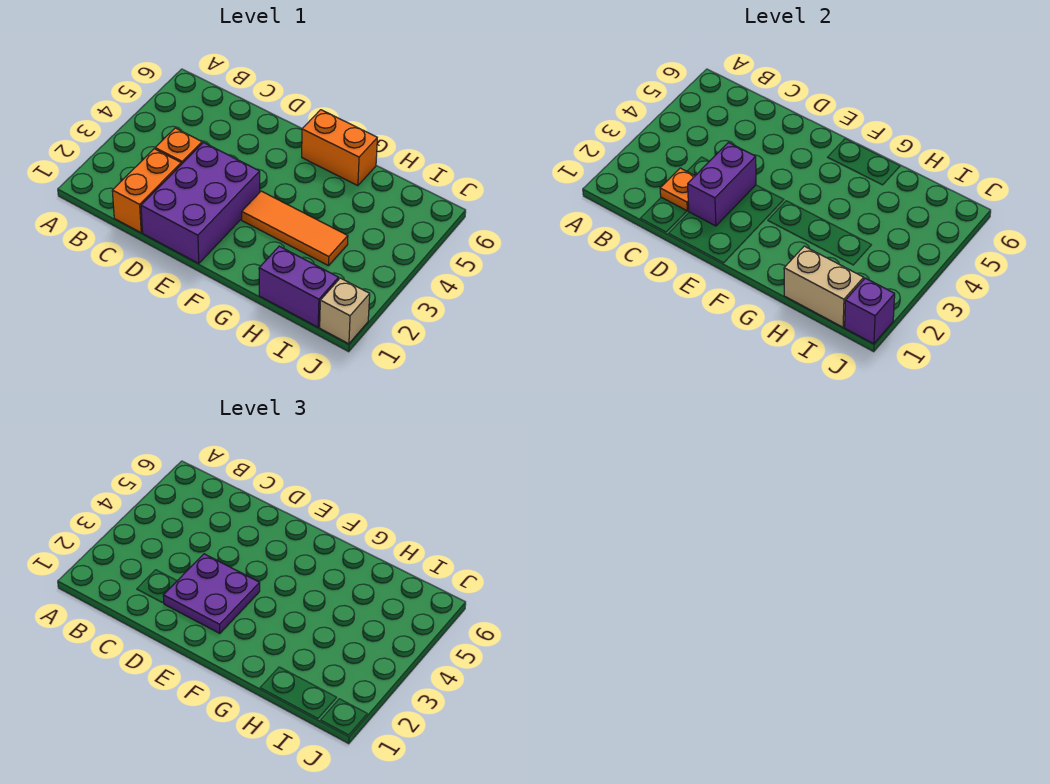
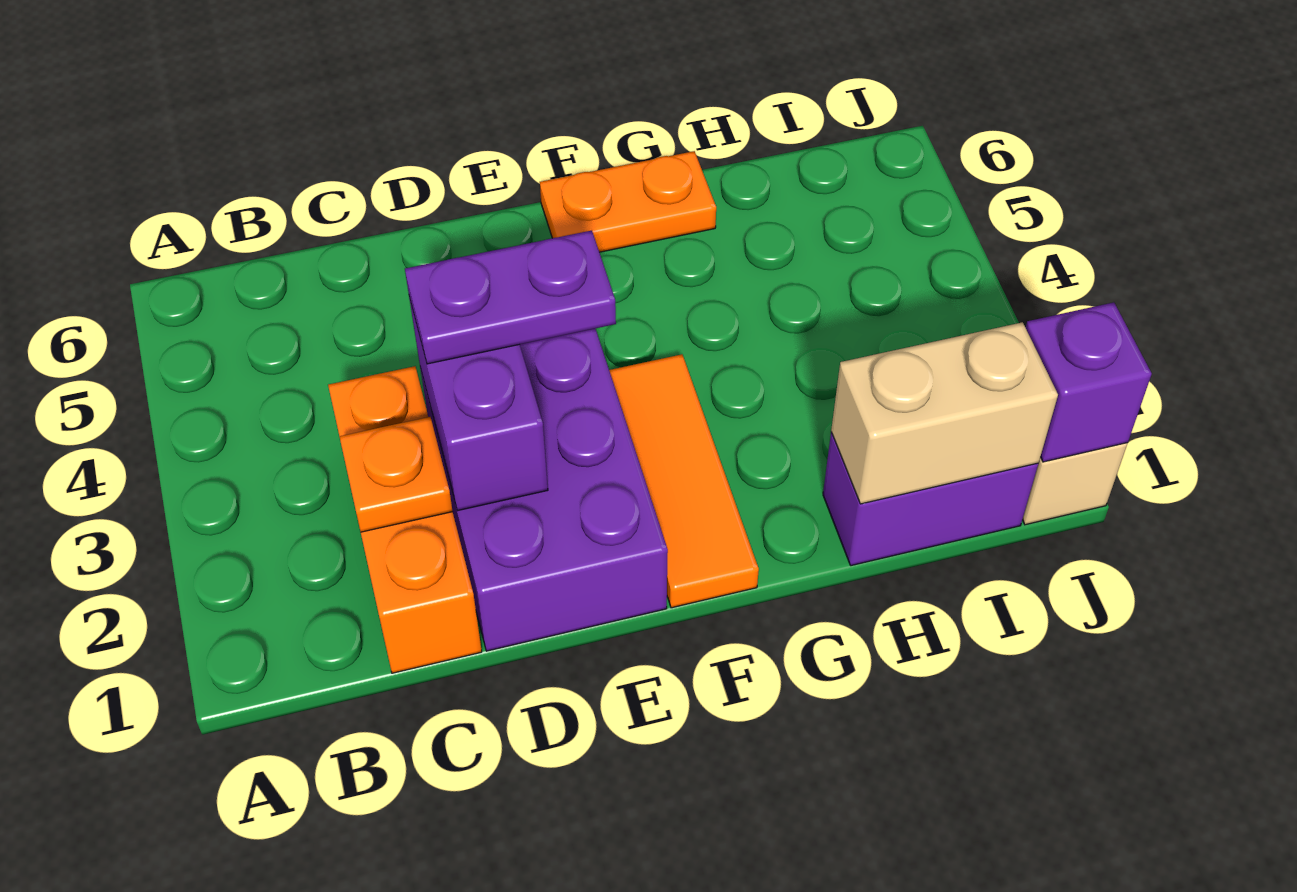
purple 2x2 plate [163,554,260,633] -> purple 1x2 plate [405,231,616,364]
orange 1x3 tile [242,191,348,266] -> orange 1x3 tile turned to [609,354,759,608]
orange 1x2 brick [302,110,377,186] -> orange 1x2 plate [540,151,716,252]

